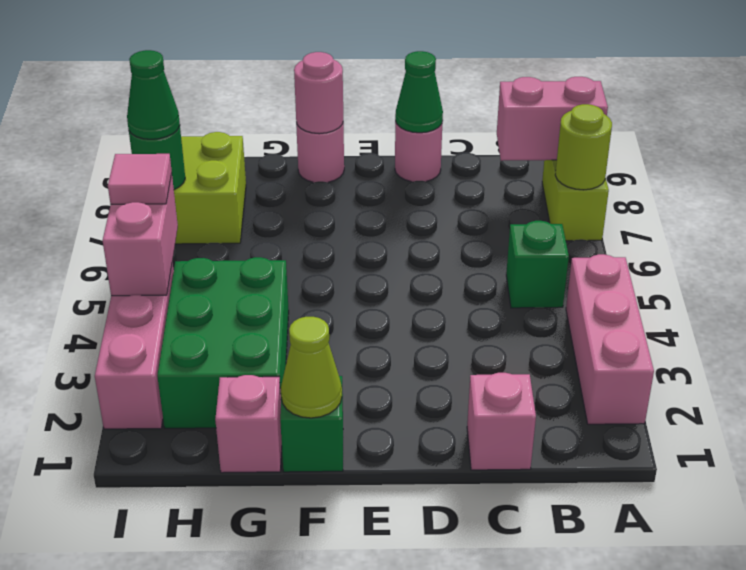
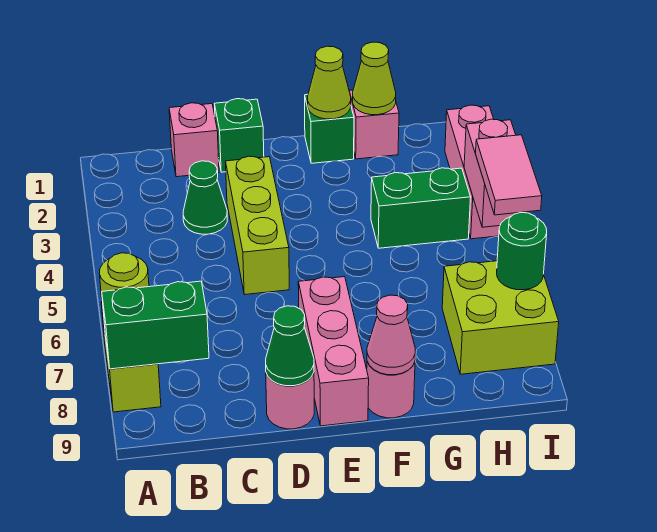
pink 1x3 brick [566,254,654,424] -> pink 1x3 brick moved to [298,277,369,426]
pink 1x2 brick [497,77,608,161] -> green 1x2 brick [102,281,209,369]
green 1x1 brick [506,221,569,308] -> green 1x1 brick moved to [215,99,264,172]
none -> lime 1x3 brick [226,156,289,295]
pink 1x1 round brick [294,52,343,134] -> pink 1x1 cone [367,295,415,375]
none -> lime 1x1 cone [353,42,396,115]
green 2x3 brick [157,257,289,428] -> green 1x2 brick [371,168,471,248]
pink 1x1 tile [108,154,172,204] -> pink 1x2 tile [476,135,542,215]
green 1x1 cone [127,50,180,139] -> green 1x1 cone moved to [183,161,227,234]

